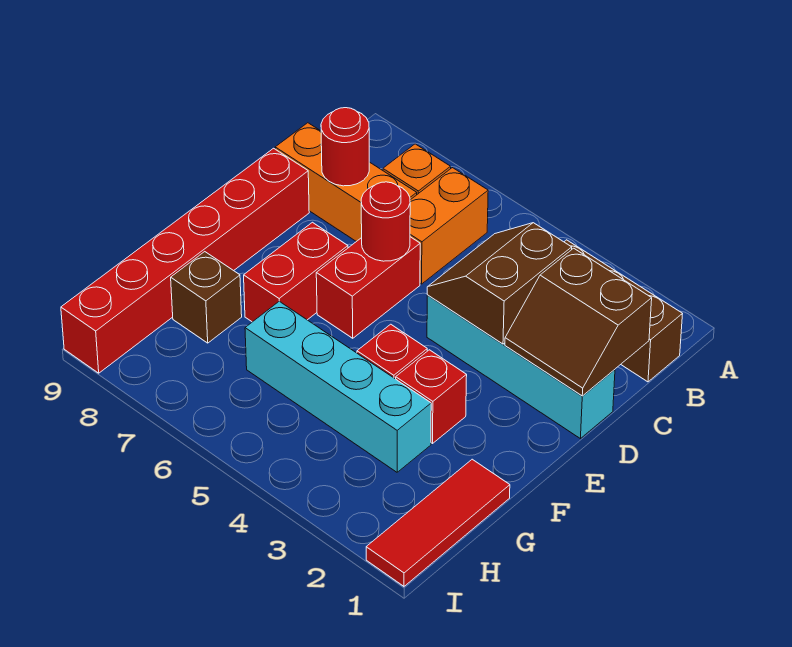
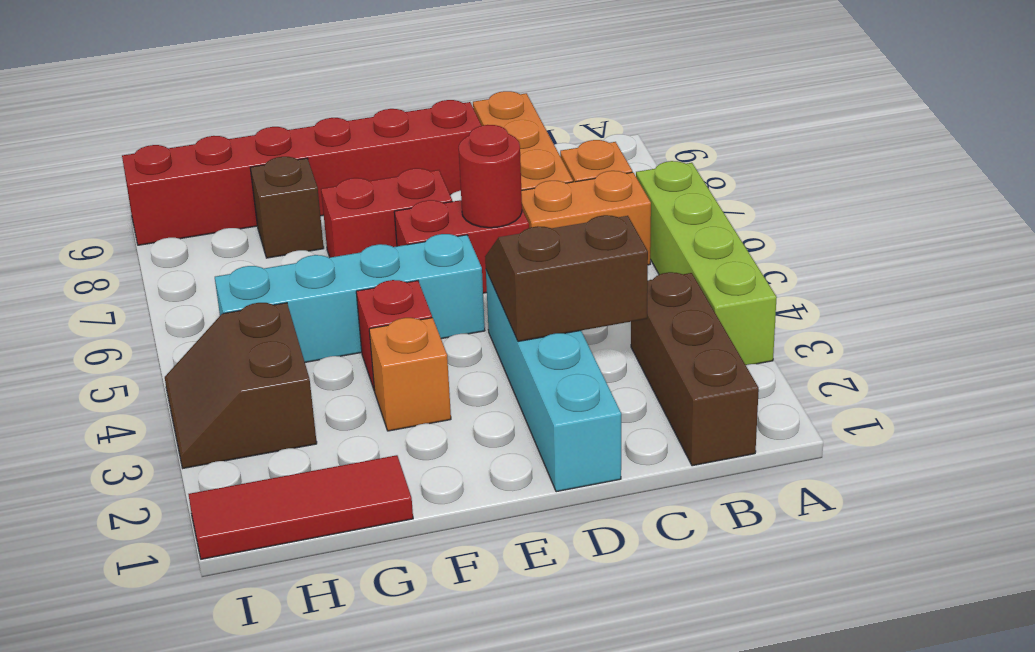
none -> lime 1x4 brick [636,161,777,365]
brown 2x2 slope [505,248,652,396] -> brown 2x2 slope moved to [165,303,317,468]
red 1x1 round brick [321,108,369,186] -> none
red 1x1 brick [396,350,467,443] -> orange 1x1 brick [369,318,451,431]
cyan 1x4 brick [245,301,431,472] -> cyan 1x4 brick turned to [215,234,485,362]

